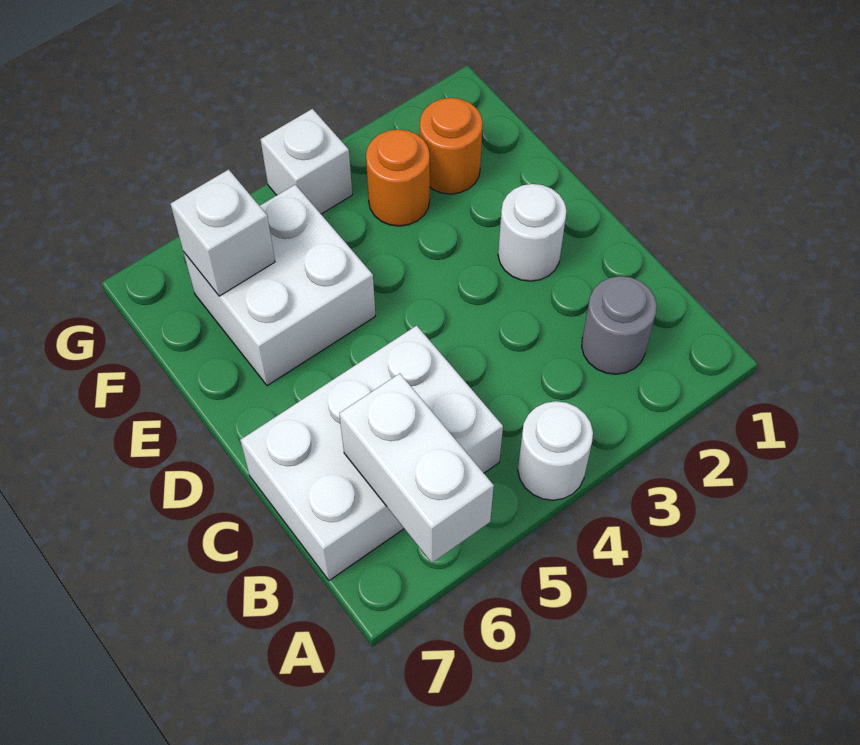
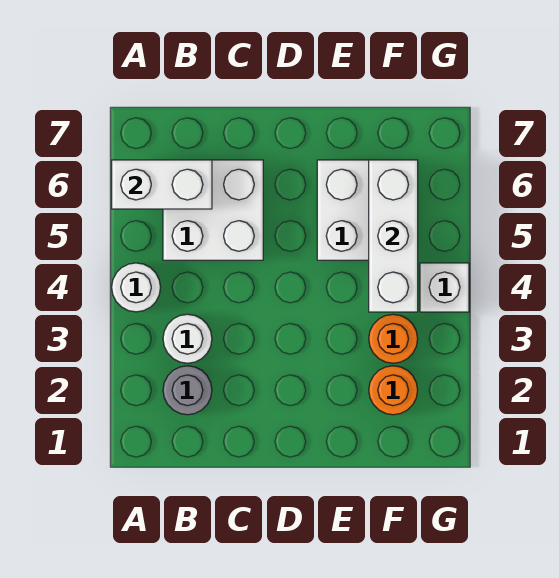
white 2x3 brick [240,326,503,581] -> white 2x2 brick [163,160,263,260]
white 1x1 round brick [498,184,567,281] -> white 1x1 round brick moved to [163,314,212,363]
white 1x1 brick [171,169,275,296] -> white 1x3 brick [369,160,418,312]

